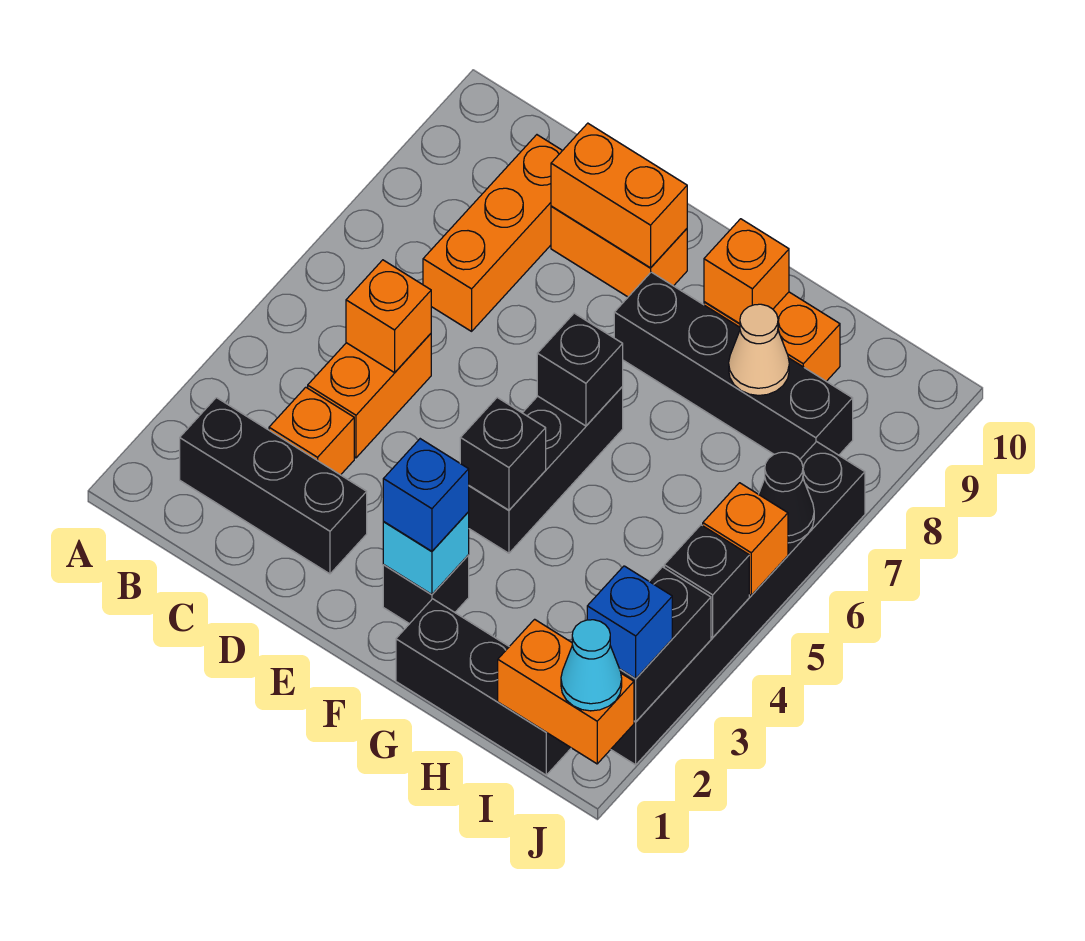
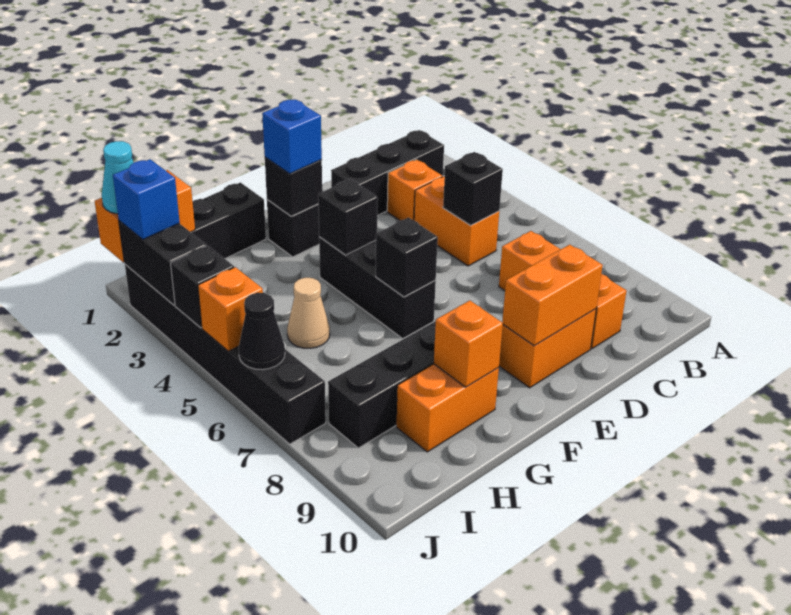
orange 1x1 brick [346,260,431,373] -> black 1x1 brick [443,152,503,225]
cyan 1x1 brick [383,512,469,595] -> black 1x1 brick [265,157,322,216]
tan 1x1 cone [729,304,789,396] -> tan 1x1 cone moved to [287,278,330,348]

